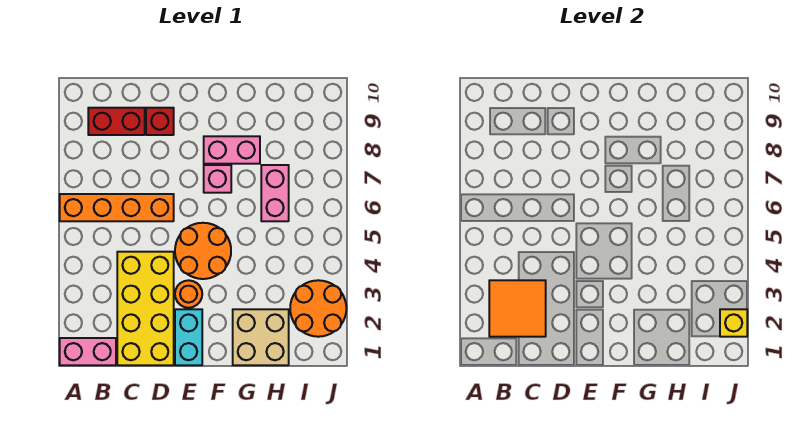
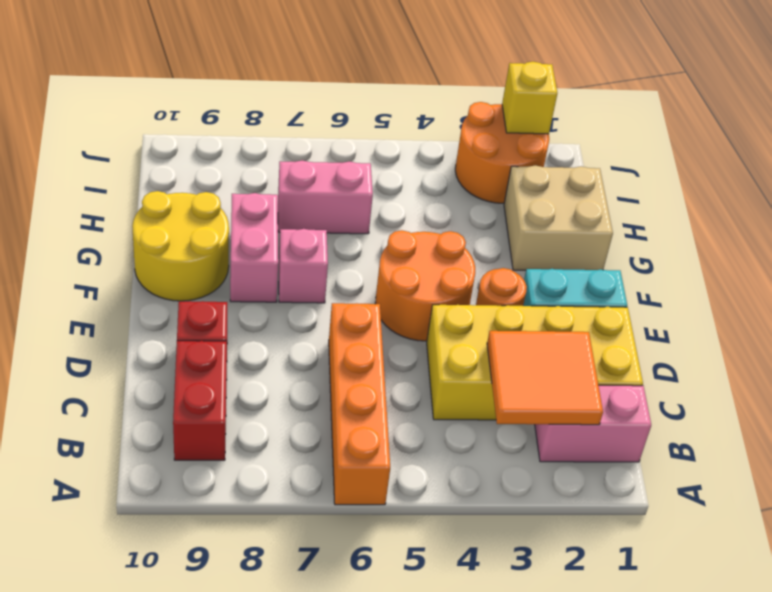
pink 1x2 brick [60,338,116,365] -> pink 1x2 brick turned to [535,385,651,462]
none -> yellow 2x2 round brick [132,191,229,301]

